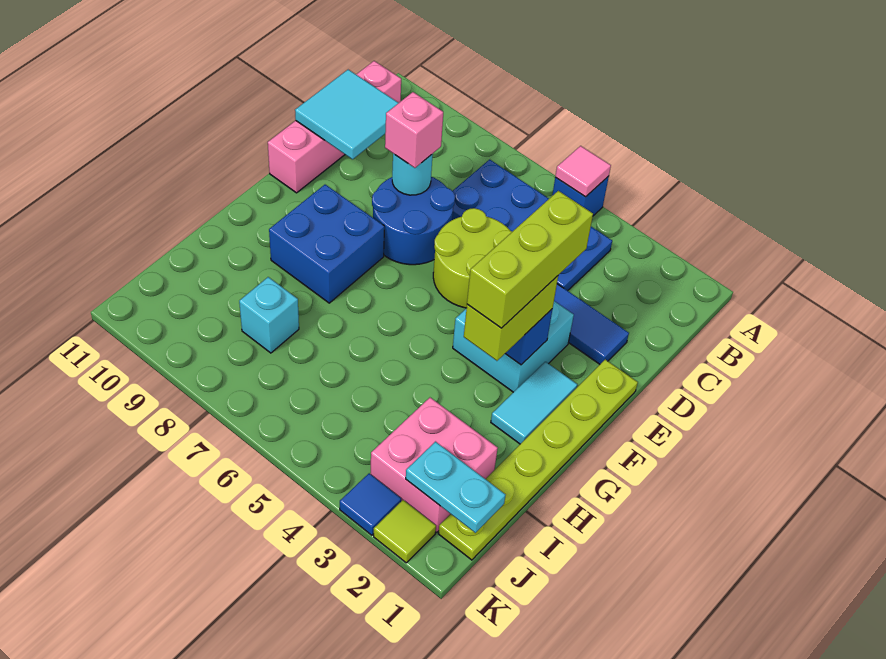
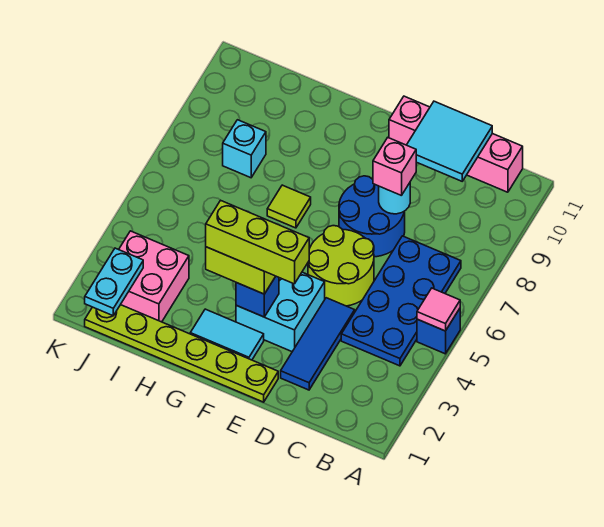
blue 2x2 brick [269,185,384,303] -> none
lime 1x1 tile [374,500,436,563] -> lime 1x1 tile moved to [267,185,311,228]
blue 1x1 tile [340,473,401,535] -> none

